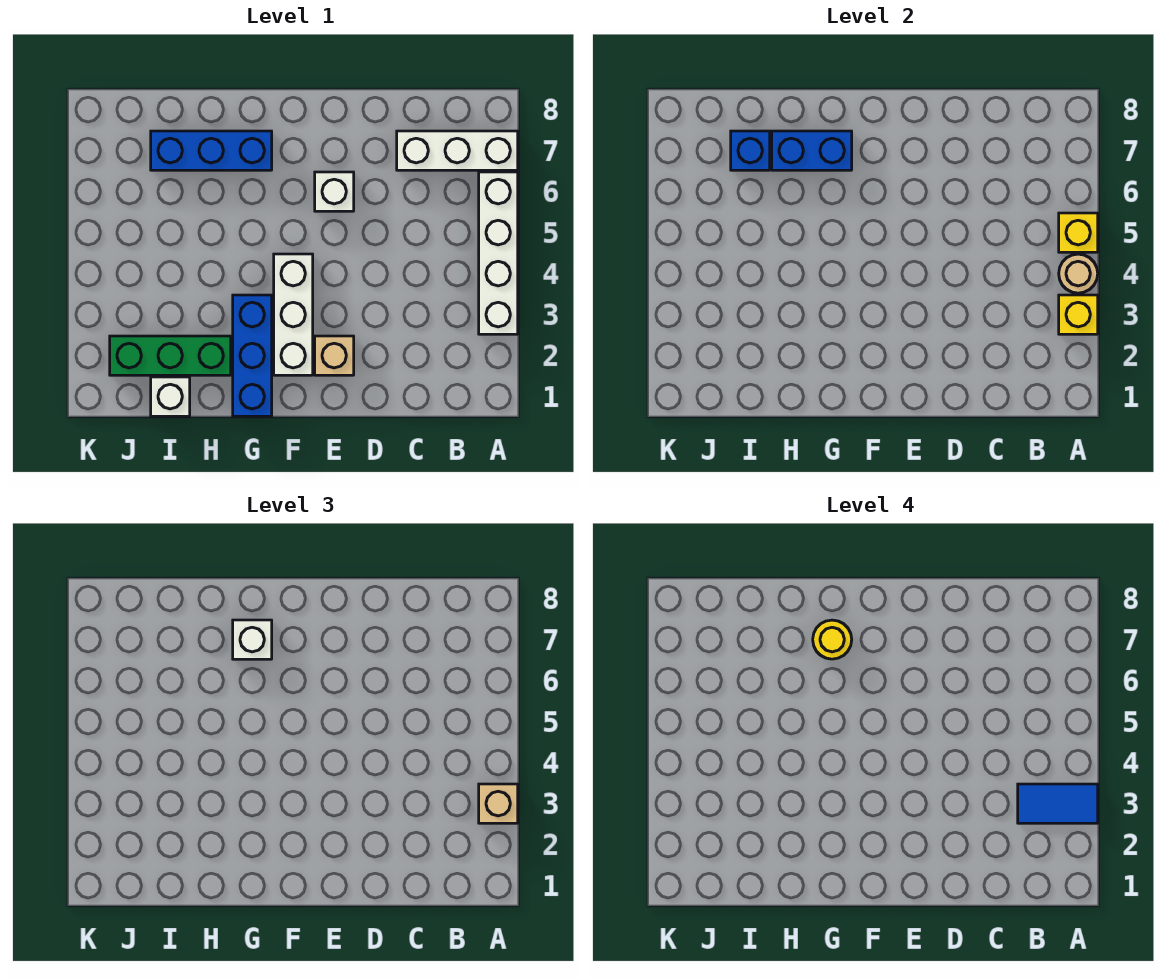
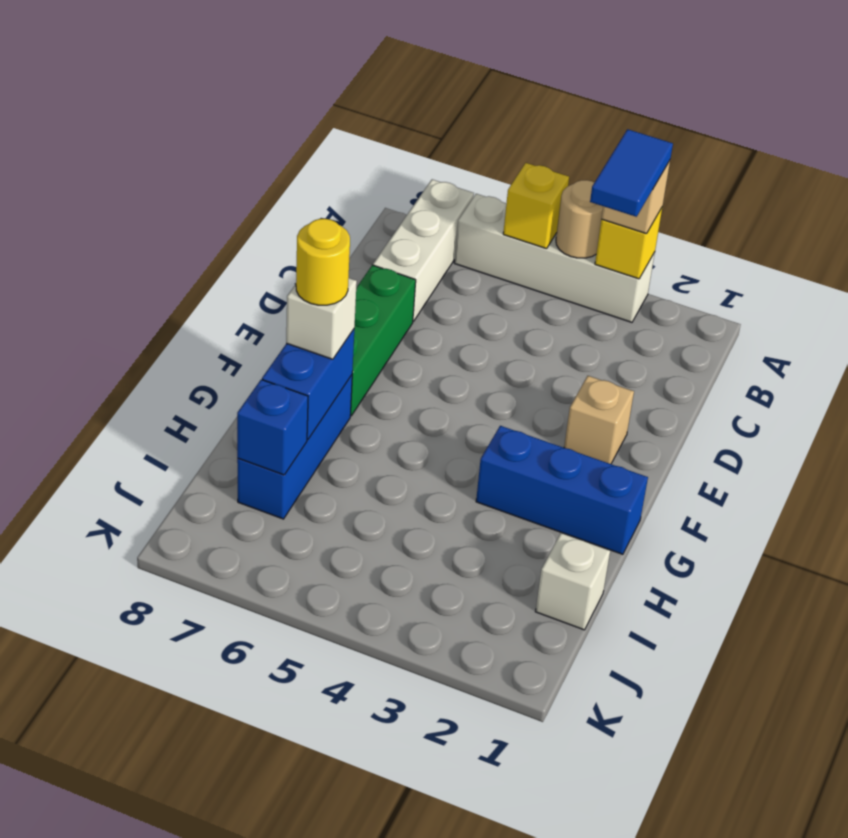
white 1x1 brick [315,172,354,211] -> none
white 1x3 brick [274,254,313,375] -> none
green 1x3 brick [110,336,231,375] -> green 1x3 brick moved to [350,265,416,416]

